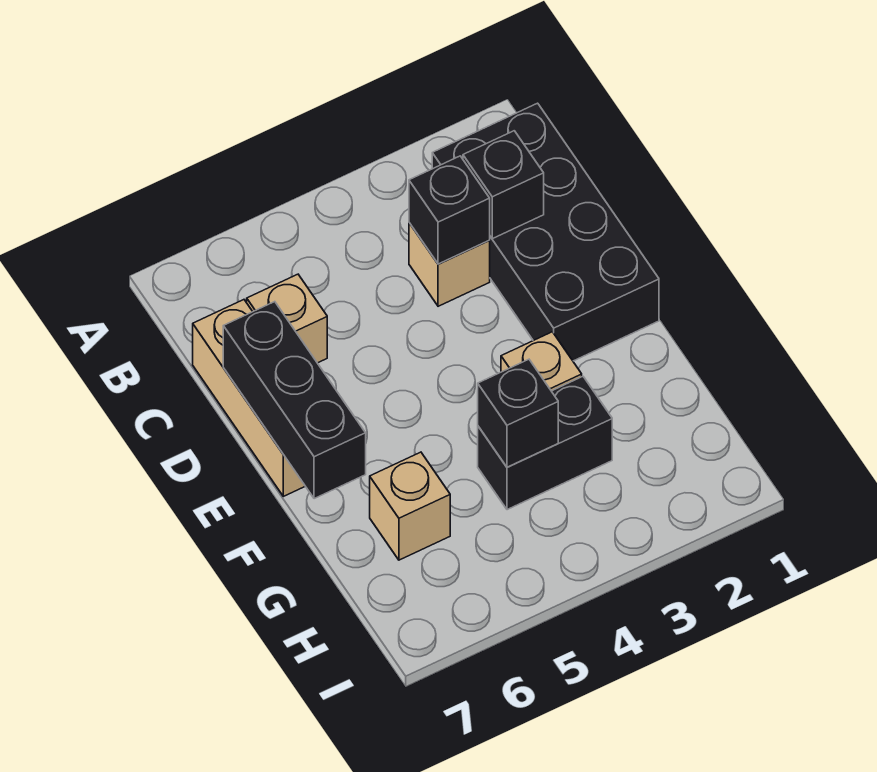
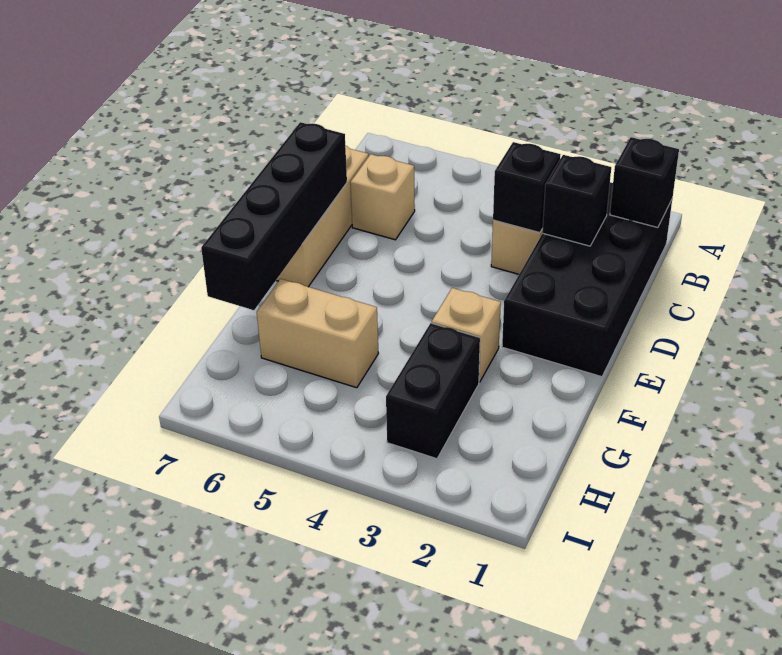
black 1x3 brick [223,302,366,499] -> black 1x4 brick [201,122,347,310]
black 1x2 brick [478,377,612,510] -> black 1x2 brick turned to [386,323,480,459]
black 1x1 brick [478,359,558,467] -> black 1x1 brick moved to [610,137,679,228]
tan 1x1 brick [370,452,450,560] -> tan 1x2 brick [257,279,378,388]

